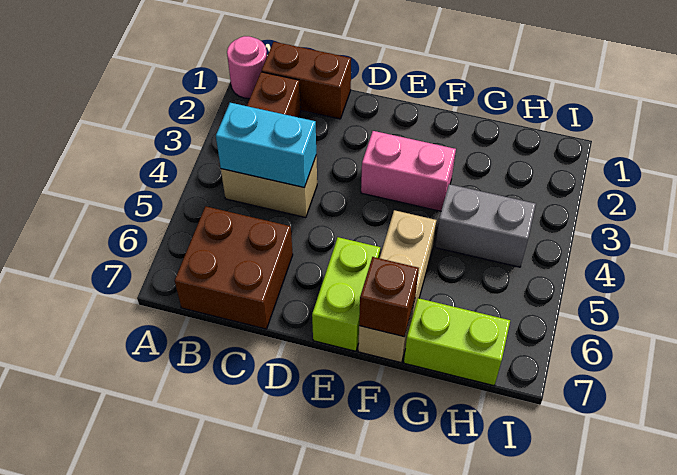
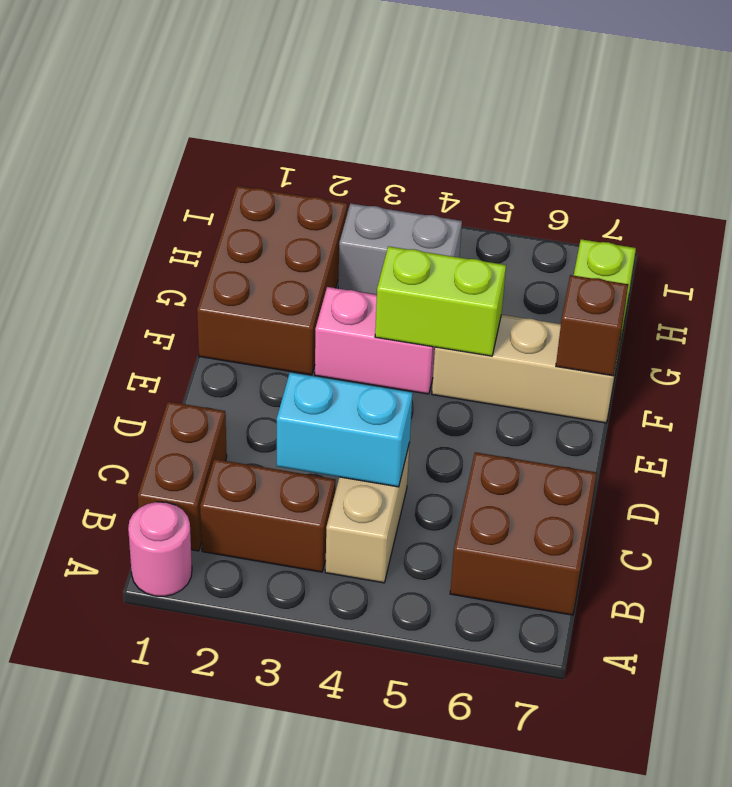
cyan 1x2 brick [216,103,316,187] -> cyan 1x2 brick turned to [277,372,413,487]
pink 1x2 brick [361,131,456,211] -> pink 1x2 brick turned to [315,287,435,394]
lime 1x2 brick [312,237,380,351] -> lime 1x2 brick moved to [375,246,506,356]
none -> brown 2x3 brick [197,186,347,375]
grey 1x2 brick [435,184,536,267] -> grey 1x2 brick turned to [338,203,462,295]

